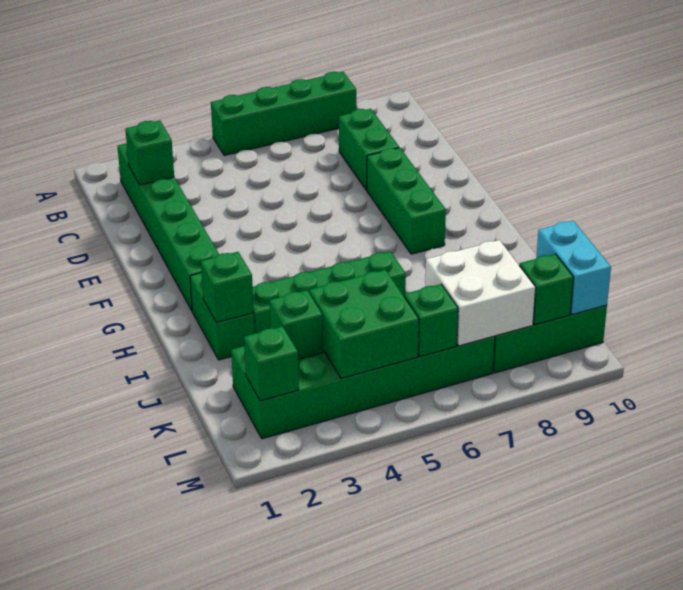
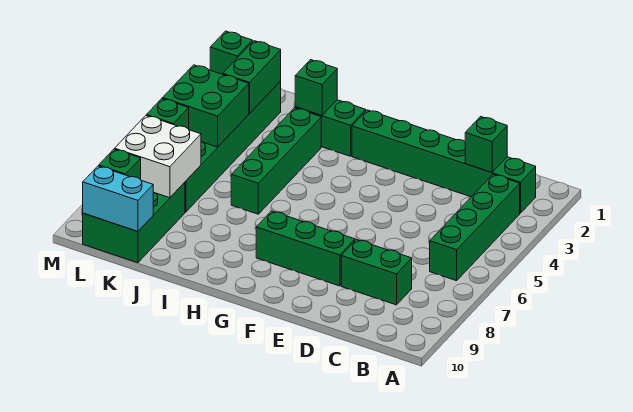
green 1x4 brick [211,72,356,156] -> green 1x4 brick moved to [430,174,520,281]
green 1x1 brick [269,290,323,359] -> green 1x2 brick [223,41,281,113]

